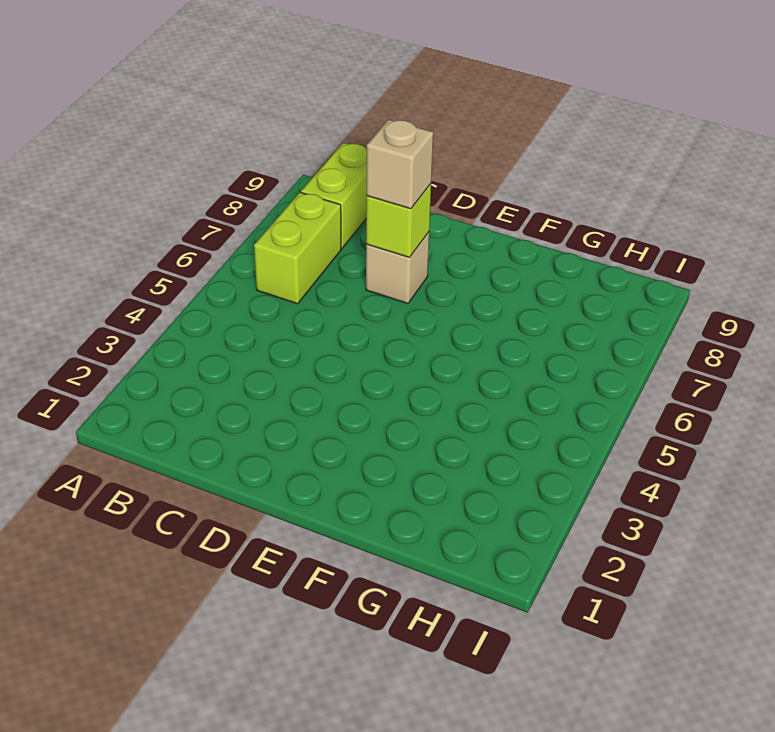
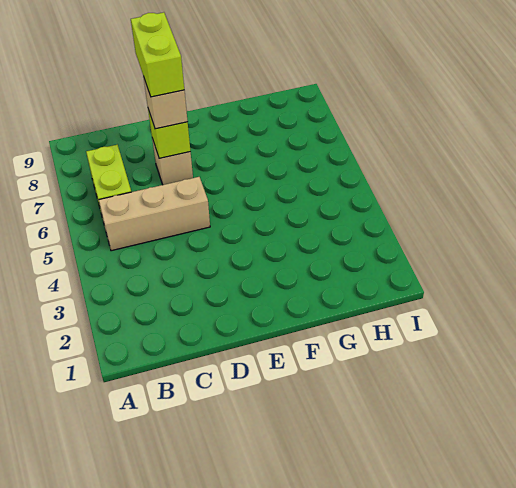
none -> tan 1x3 brick [99,177,210,251]
lime 1x2 brick [301,143,367,248] -> lime 1x2 brick moved to [131,12,184,97]

